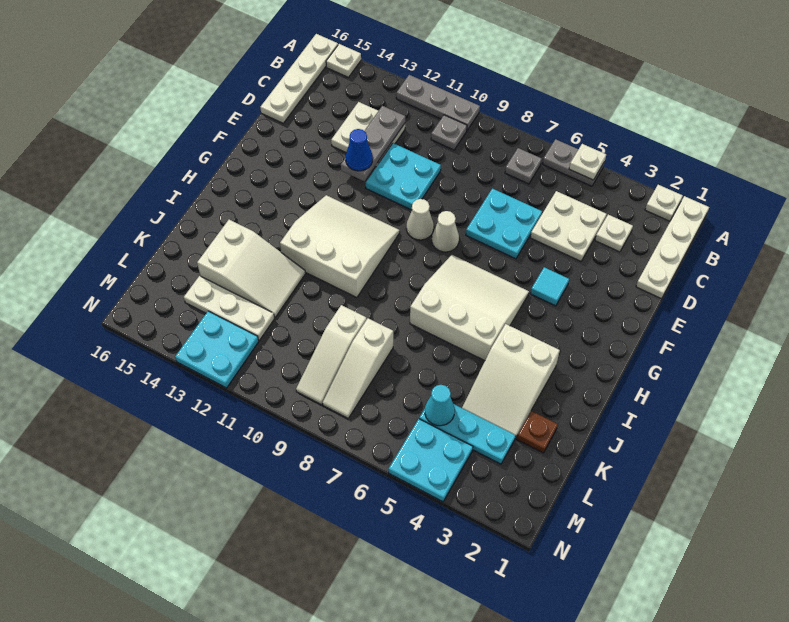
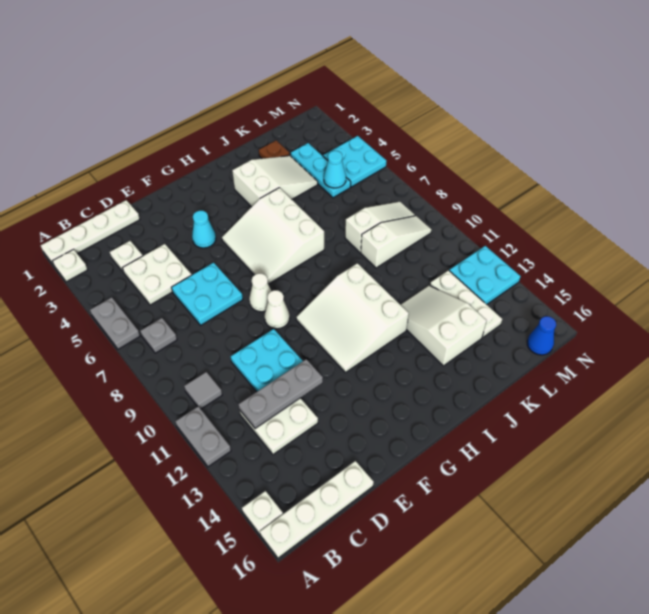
white 1x1 plate [569,144,606,180] -> none
grey 1x3 plate [396,75,480,130] -> grey 1x2 plate [175,406,231,467]
grey 1x1 plate [431,115,467,150] -> grey 1x1 tile [184,372,222,409]
blue 1x1 cone [346,129,373,171] -> blue 1x1 cone moved to [527,316,556,355]
cyan 1x1 tile [530,267,569,306] -> cyan 1x1 cone [192,211,216,248]

